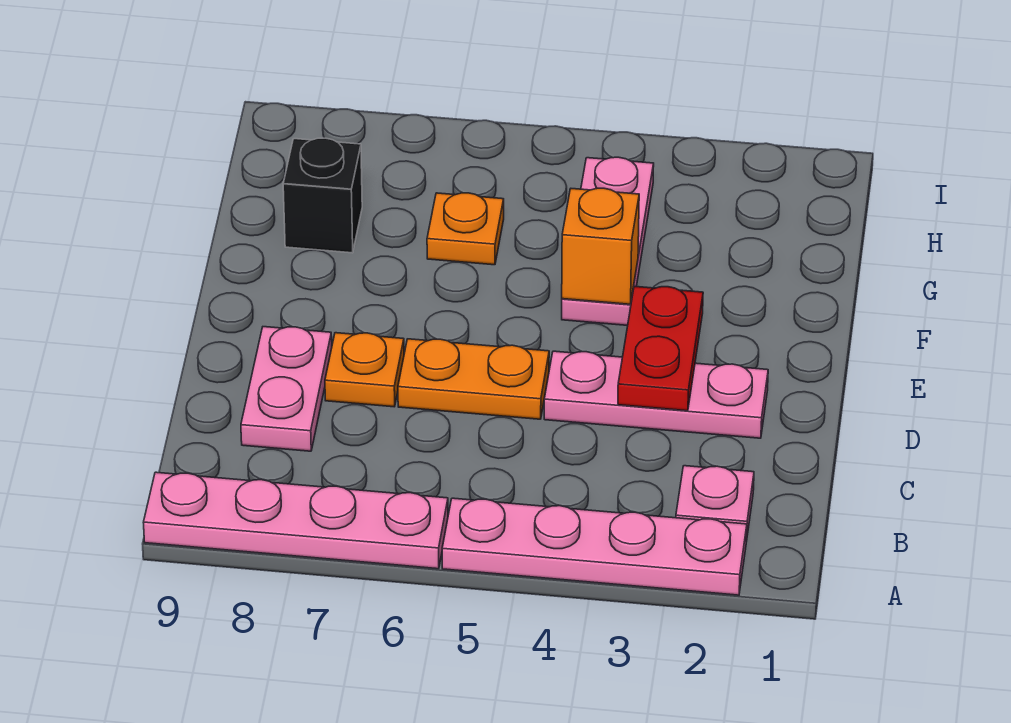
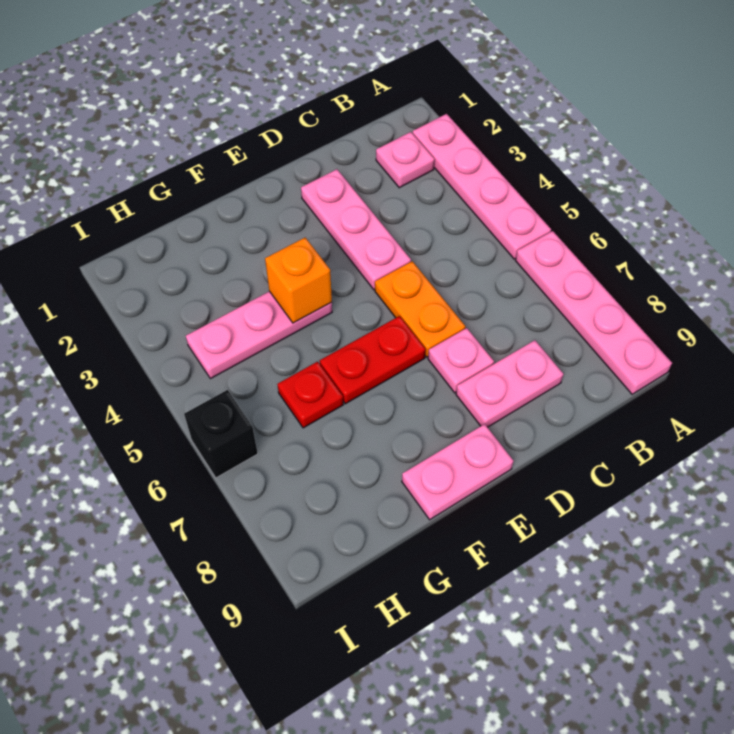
red 1x2 plate [618,286,703,411] -> red 1x2 plate moved to [320,316,426,404]
orange 1x1 plate [325,333,404,407] -> pink 1x1 plate [428,328,494,393]
none -> pink 1x2 plate [402,424,514,520]
orange 1x1 plate [427,193,504,265] -> red 1x1 plate [277,362,343,428]
black 1x1 brick [283,138,362,253] -> black 1x1 brick moved to [184,390,258,478]

